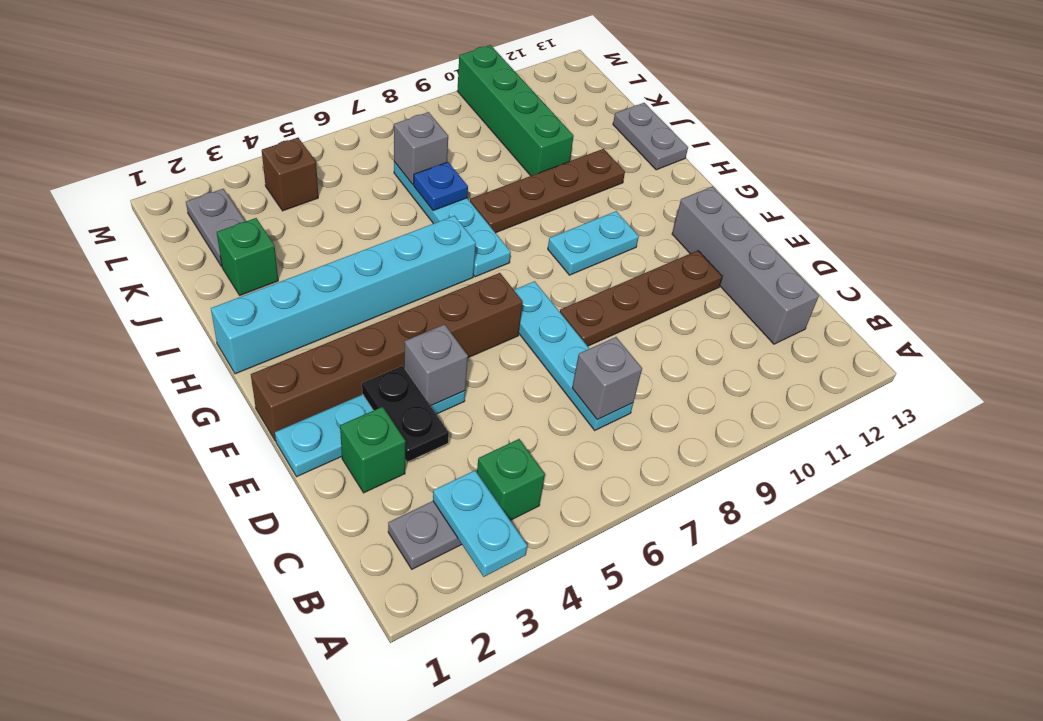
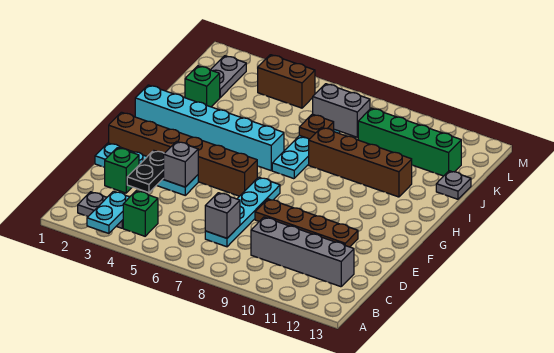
grey 1x4 brick [672,186,819,344] -> grey 1x4 brick turned to [251,217,354,287]
cyan 1x2 plate [548,211,639,275] -> none
brown 1x4 plate [470,149,625,233] -> brown 1x4 brick [309,127,412,197]
grey 1x2 plate [613,103,688,170] -> grey 1x1 plate [436,171,471,199]
blue 1x1 plate [414,162,468,211] -> brown 1x1 plate [299,114,334,139]
green 1x4 brick [457,45,574,176] -> green 1x4 brick turned to [358,108,461,176]
grey 1x1 brick [394,112,448,185] -> grey 1x2 brick [313,84,370,137]
brown 1x1 brick [262,138,318,211] -> brown 1x2 brick [258,55,315,108]

